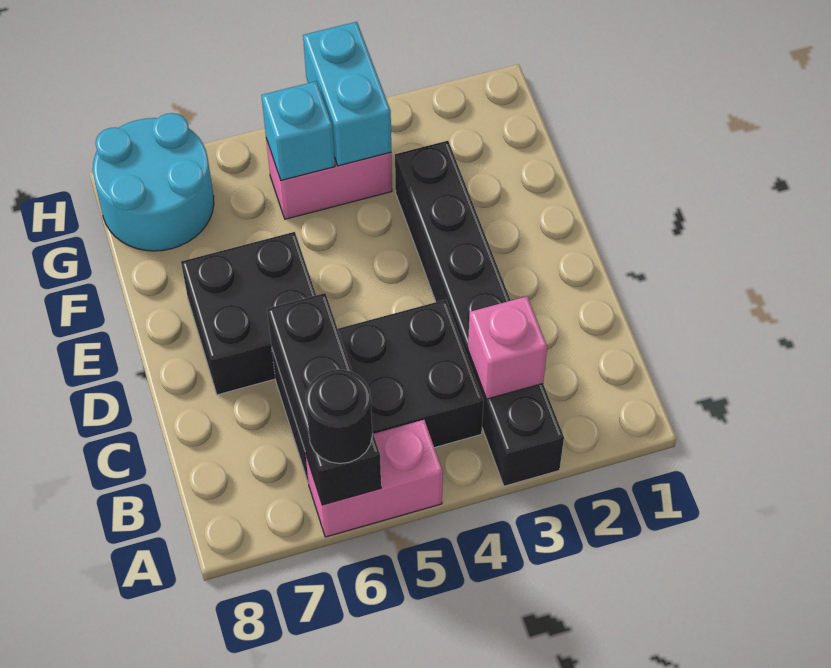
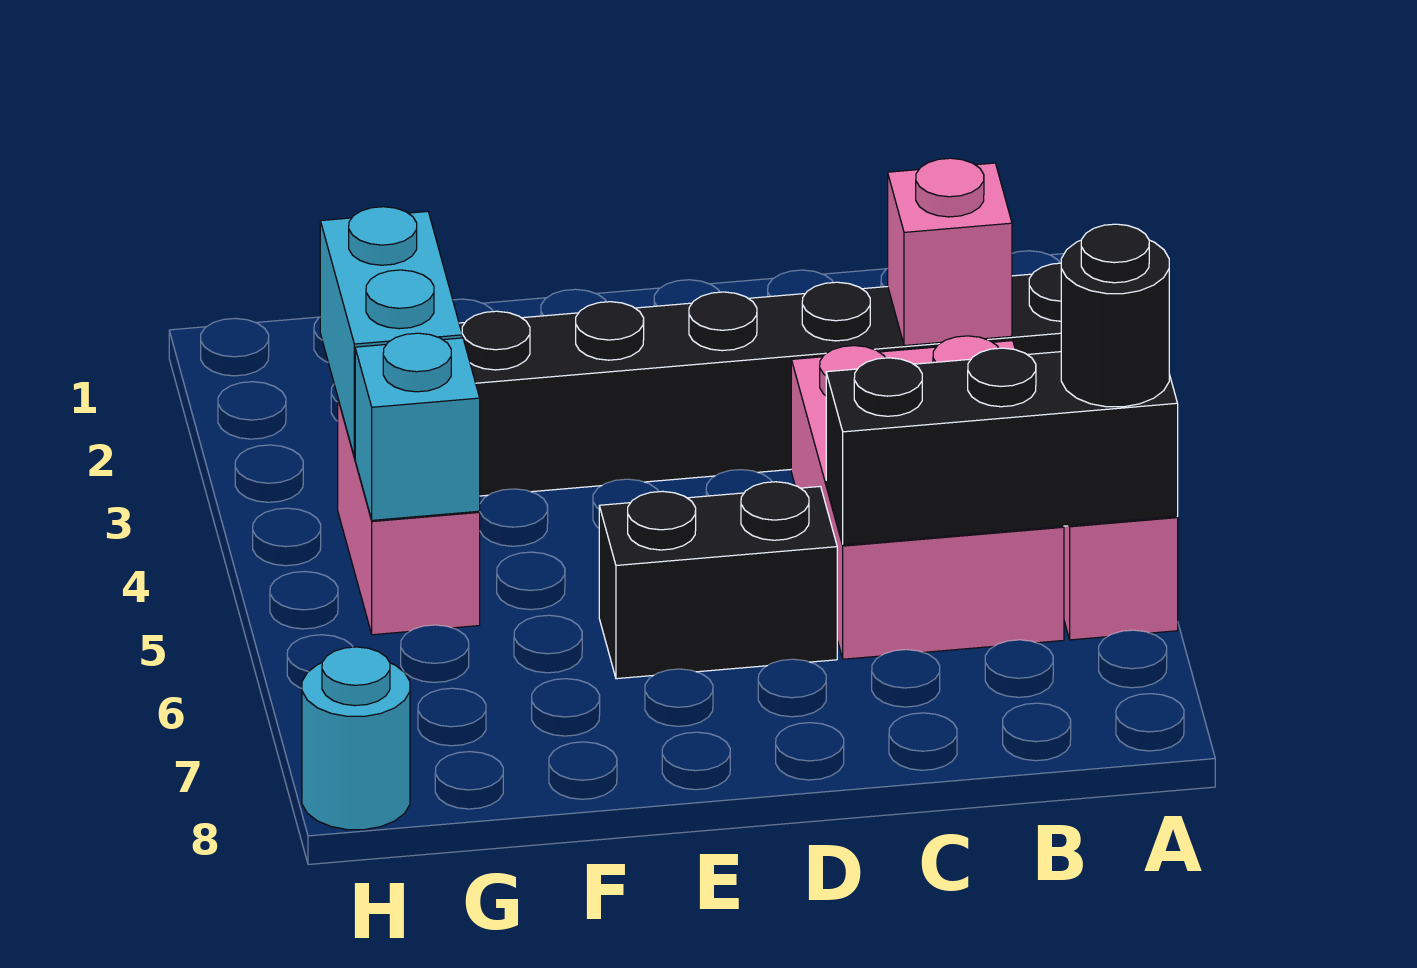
black 2x3 brick [272,300,484,481] -> pink 2x3 brick [791,336,1064,659]
black 2x2 brick [181,232,316,395] -> black 1x2 brick [599,482,837,679]
cyan 1x2 brick [303,22,391,166] -> cyan 1x2 brick turned to [320,207,462,457]
cyan 2x2 round brick [93,113,214,251] -> cyan 1x1 round brick [302,647,410,830]

